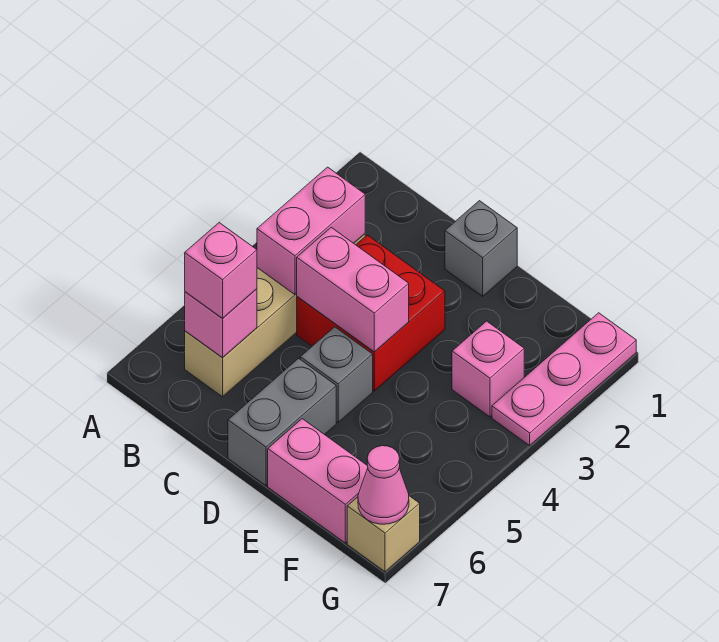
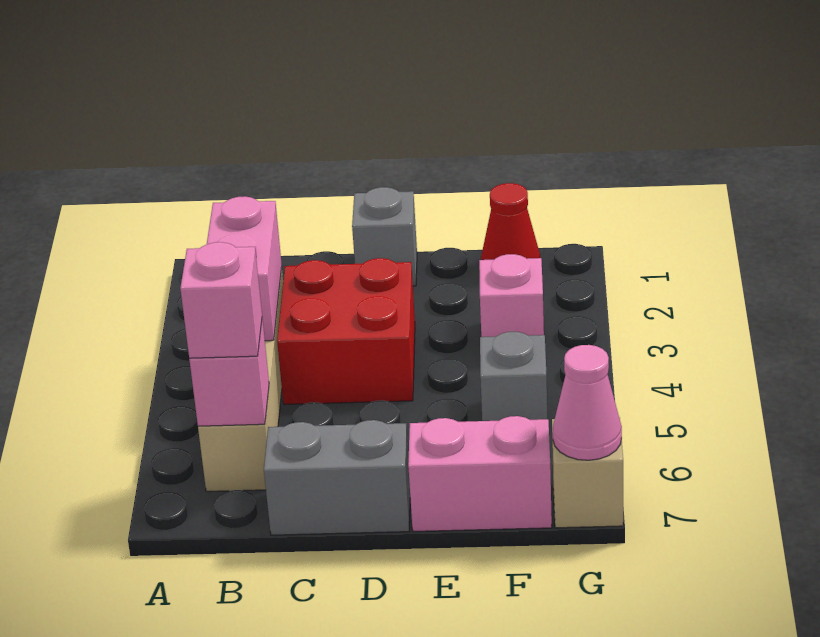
pink 1x2 brick [296,227,409,352] -> none
grey 1x1 brick [300,327,373,423] -> grey 1x1 brick moved to [480,332,547,421]
grey 1x2 brick [228,358,336,486] -> grey 1x2 brick turned to [264,420,410,535]
none -> red 1x1 cone [481,183,540,260]
pink 1x3 plate [492,313,636,445] -> none

